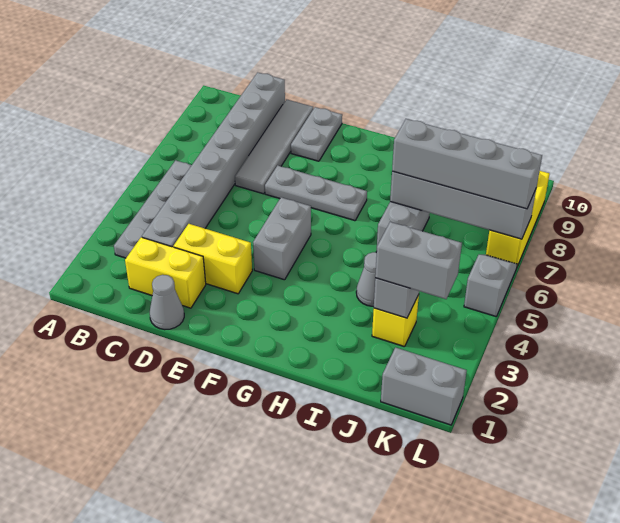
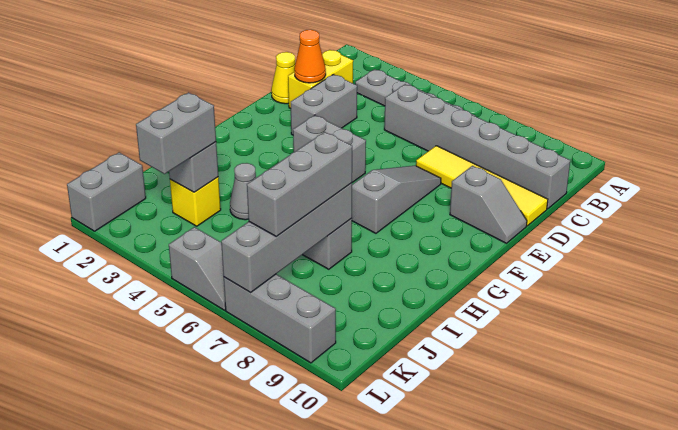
grey 1x8 brick [142,72,285,247] -> grey 1x6 brick [384,84,570,209]
grey 1x1 cone [150,275,184,330] -> yellow 1x1 cone [271,52,295,104]
none -> orange 1x1 cone [294,30,326,83]
yellow 1x2 brick [174,224,252,294] -> grey 1x2 brick [291,74,357,135]
grey 1x4 tile [235,99,313,194] -> yellow 1x4 tile [416,146,548,226]
grey 1x3 plate [265,165,367,221] -> grey 1x3 slope [352,166,441,233]
grey 1x2 plate [291,107,342,161] -> grey 1x2 slope [450,166,527,243]
grey 1x4 brick [392,119,542,209] -> grey 1x3 brick [247,132,352,237]
yellow 1x3 brick [486,171,549,266] -> grey 1x3 brick [224,274,336,363]

